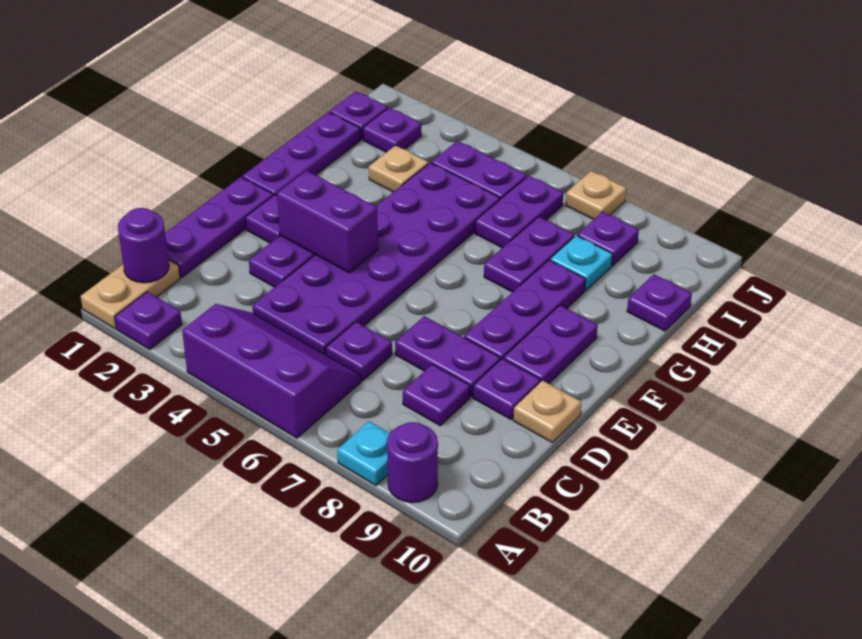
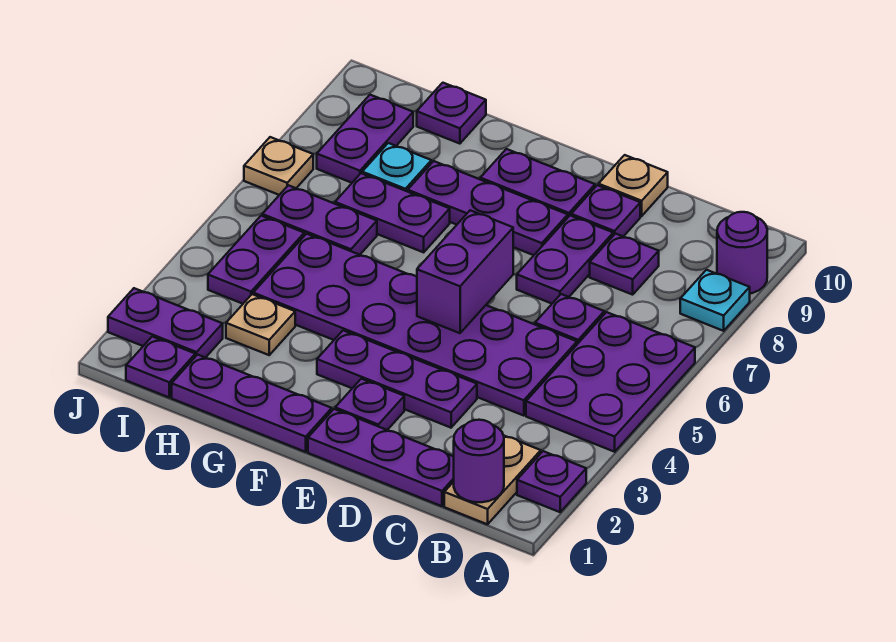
tan 1x2 plate [81,260,180,329] -> tan 1x2 plate turned to [444,436,541,524]
purple 2x3 slope [182,304,361,438] -> purple 2x3 plate [526,312,695,452]
purple 1x2 brick [277,170,378,273] -> purple 1x2 brick moved to [417,210,513,333]
purple 1x1 plate [363,108,421,152] -> purple 1x2 plate [108,288,223,358]
purple 1x1 plate [577,212,639,266] -> purple 1x2 plate [317,95,413,183]

